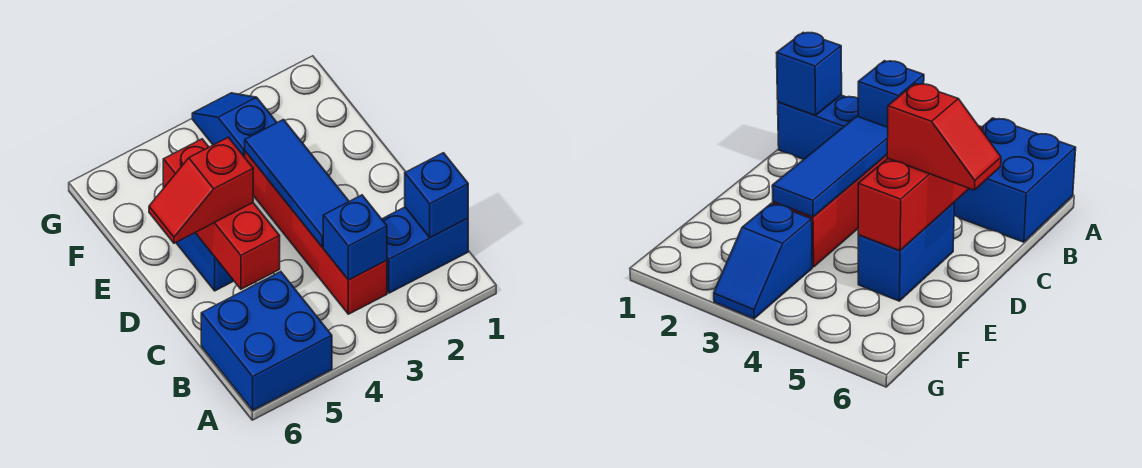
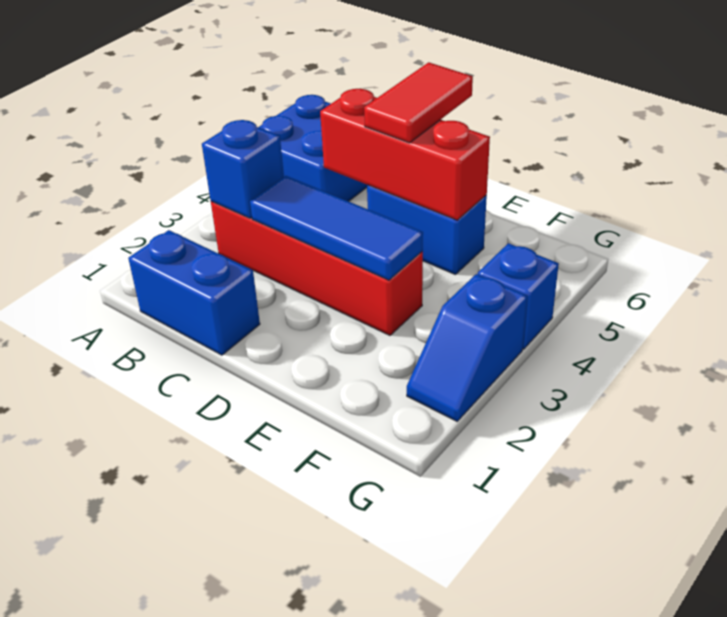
blue 1x2 brick [382,207,468,293] -> blue 1x2 brick turned to [128,230,260,355]
blue 1x1 brick [405,153,468,238] -> blue 1x1 brick moved to [478,243,559,349]
red 1x2 slope [149,137,253,243] -> red 1x2 tile [364,62,473,143]
blue 1x2 slope [192,93,277,157] -> blue 1x2 slope turned to [407,274,527,421]

